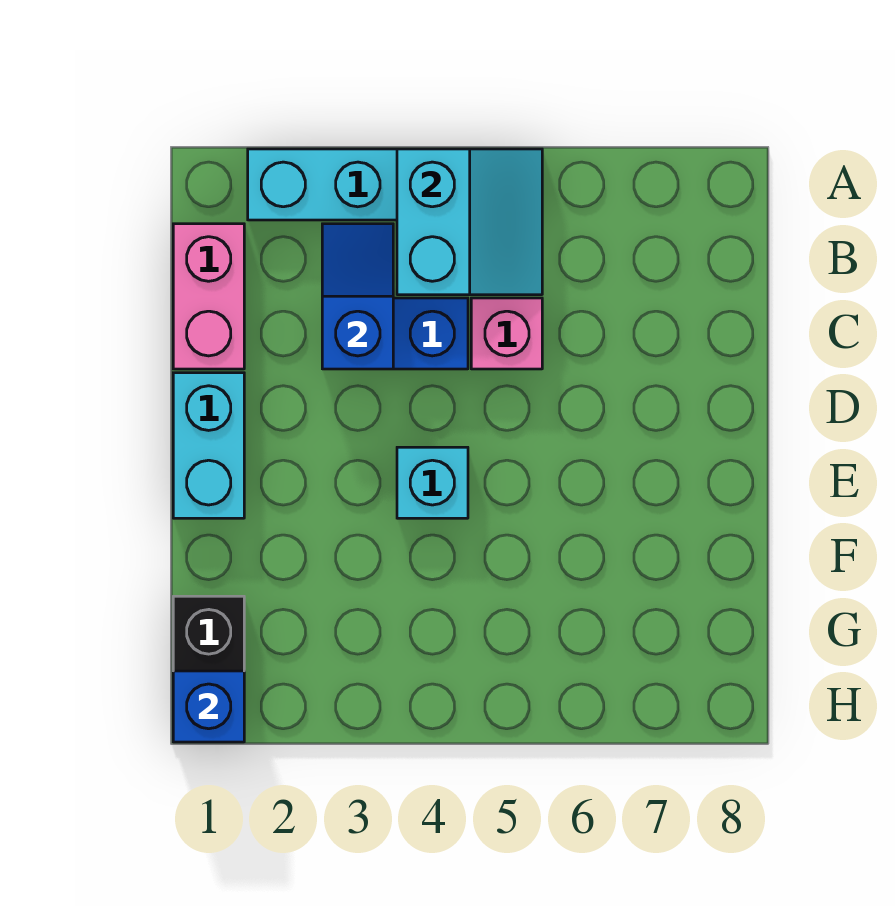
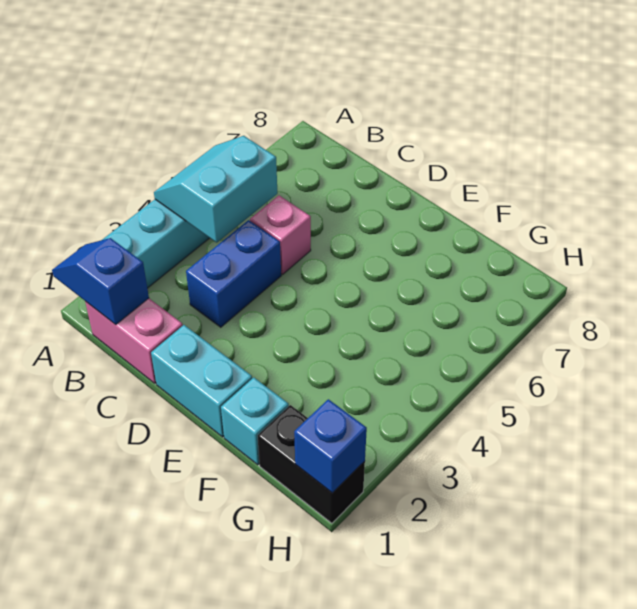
cyan 2x2 slope [397,149,542,295] -> cyan 2x2 slope turned to [154,136,277,243]
blue 1x2 slope [322,224,393,369] -> blue 1x2 slope moved to [52,238,149,325]
cyan 1x1 brick [397,447,468,518] -> cyan 1x1 brick moved to [221,378,289,465]

